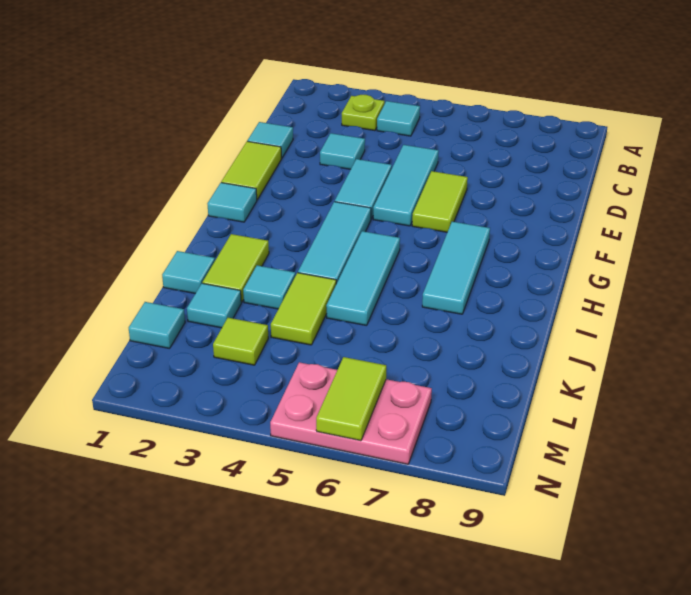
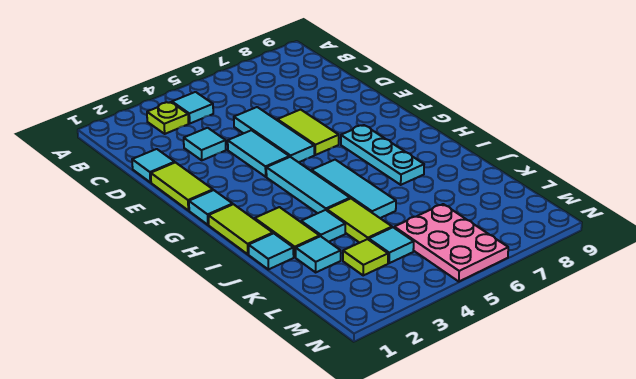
cyan 1x3 tile [422,222,490,314] -> cyan 1x3 plate [341,125,424,185]
cyan 1x1 tile [129,302,185,349] -> cyan 1x1 tile moved to [369,227,414,263]
pink 2x3 plate [270,362,432,464] -> pink 2x3 plate turned to [394,204,508,281]
lime 1x2 tile [316,357,386,441] -> lime 1x2 tile moved to [209,204,273,254]

